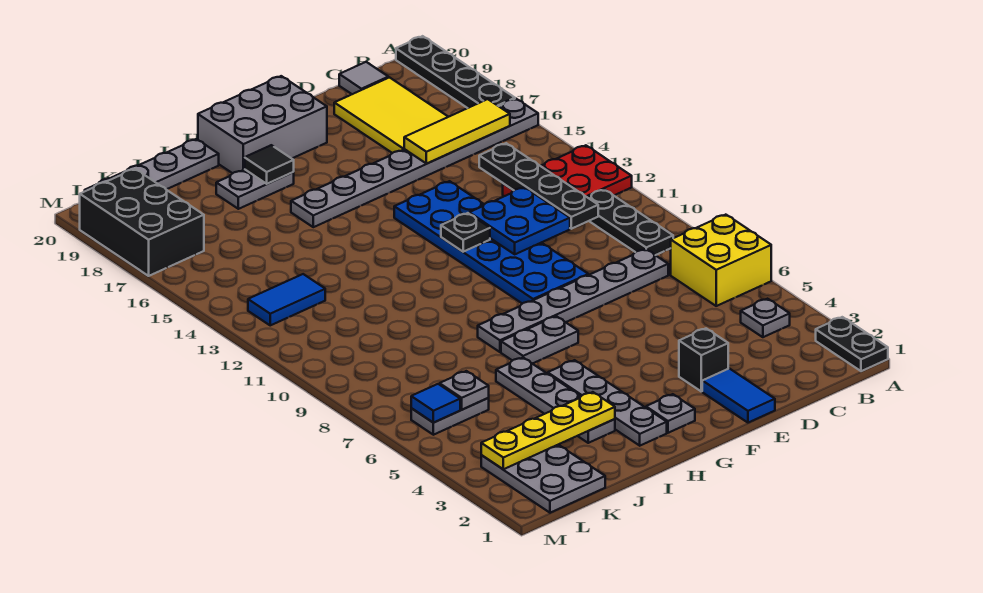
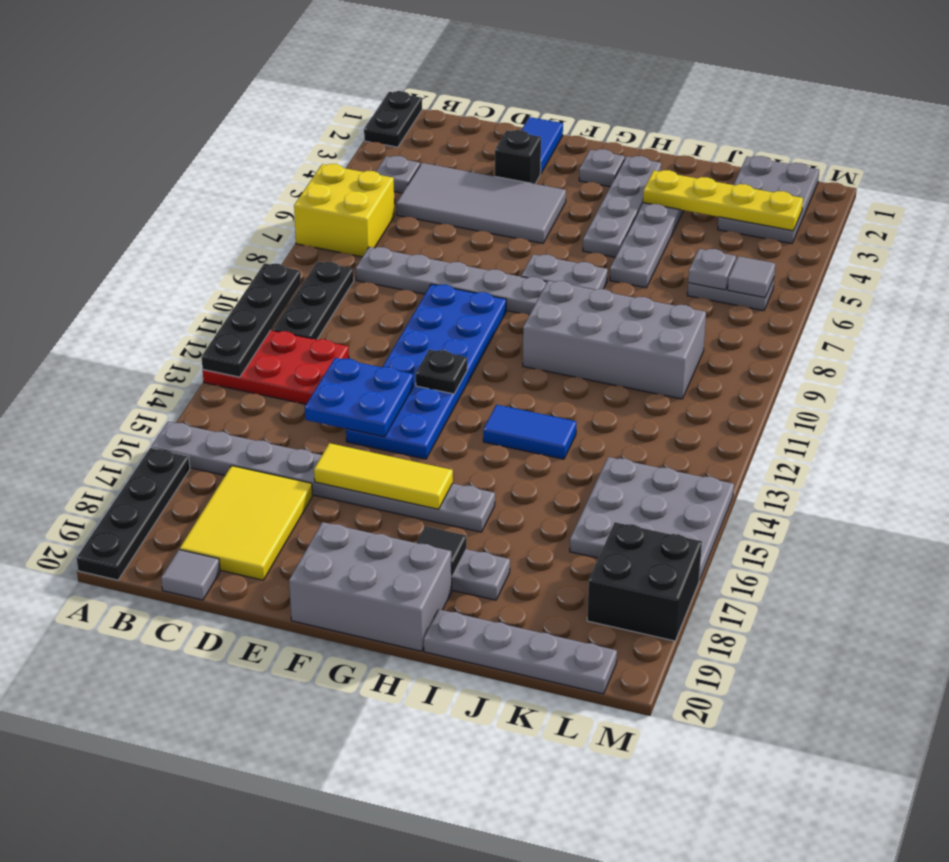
yellow 1x3 tile [404,99,510,164] -> yellow 1x3 tile moved to [314,443,453,509]
none -> grey 2x4 tile [397,163,566,243]
black 1x4 plate [479,143,598,229] -> black 1x4 plate moved to [202,263,301,377]
blue 2x2 plate [469,187,570,254] -> blue 2x2 plate moved to [305,358,413,437]
none -> grey 2x4 brick [523,281,706,399]
blue 1x2 tile [248,274,325,325] -> blue 1x2 tile moved to [483,405,576,459]
none -> grey 3x3 plate [570,457,734,580]
blue 1x1 tile [411,384,460,423] -> grey 1x1 tile [728,256,775,298]
black 2x3 brick [79,169,204,276] -> black 2x2 brick [587,522,702,641]

